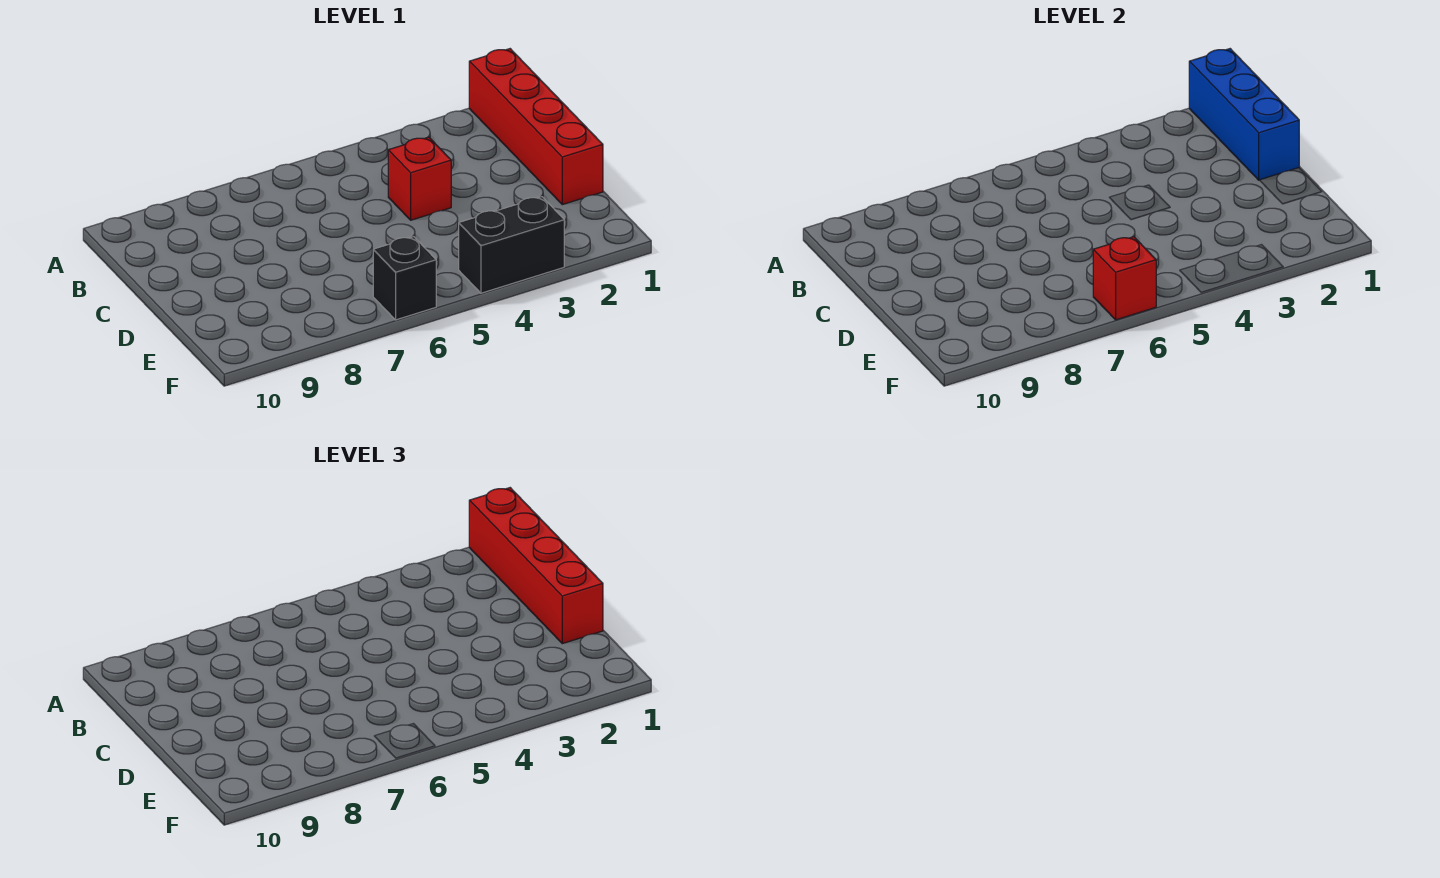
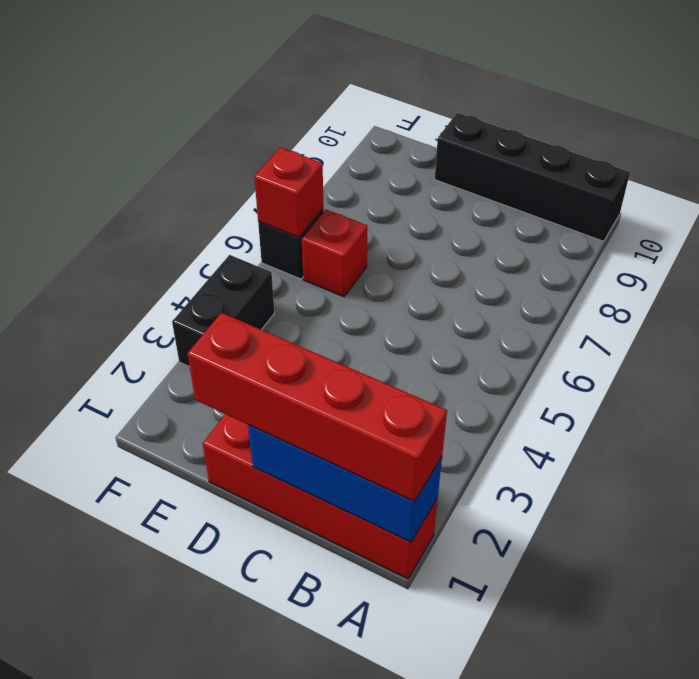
none -> black 1x4 brick [435,113,630,241]
red 1x1 brick [388,137,451,220] -> red 1x1 brick moved to [302,210,367,297]

